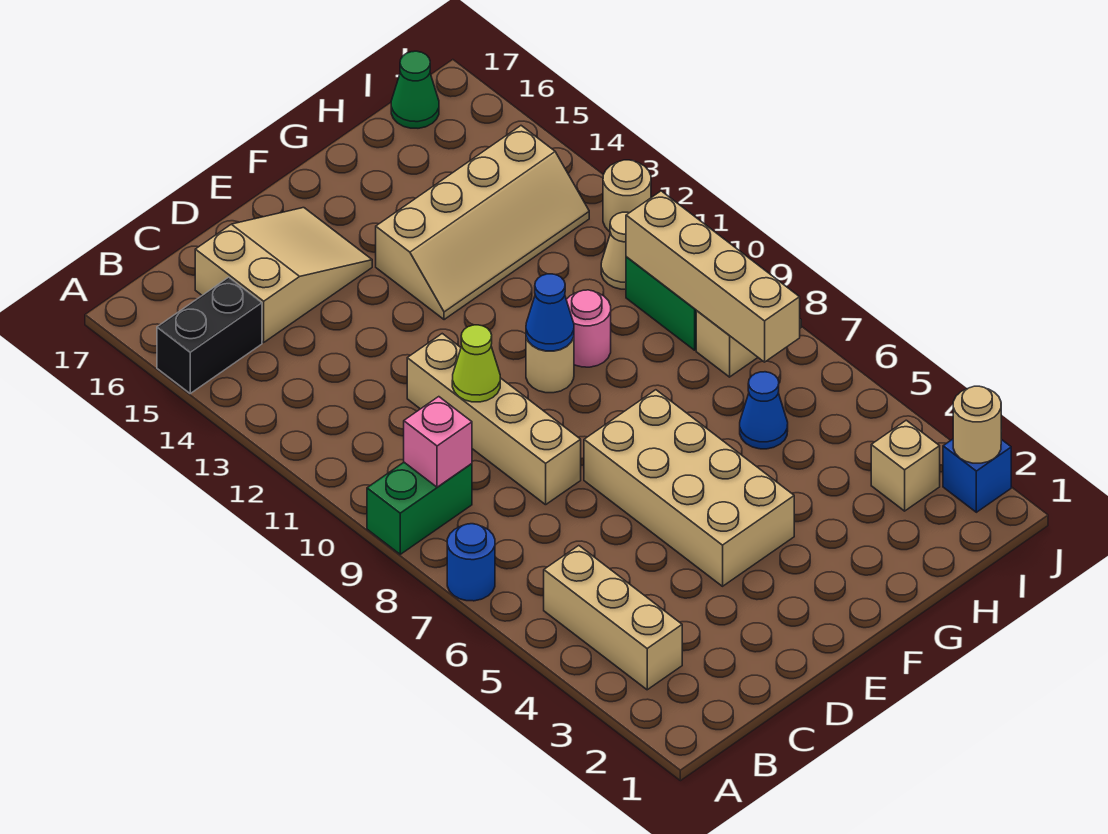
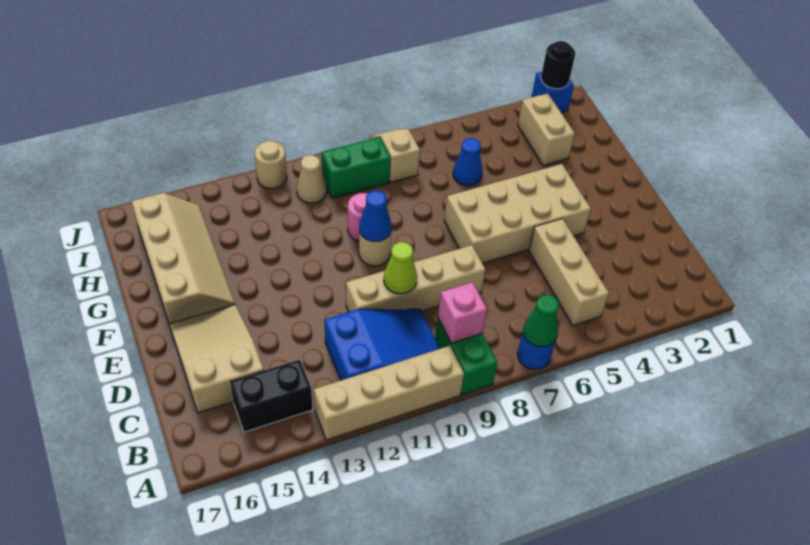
black 1x2 brick [157,277,262,393] -> black 1x2 brick turned to [230,360,313,432]
tan 1x3 brick [544,546,682,690] -> tan 1x3 brick turned to [529,219,609,325]
none -> blue 2x3 slope [324,309,440,380]
tan 2x4 slope [376,126,589,320] -> tan 2x4 slope moved to [131,193,235,324]
tan 1x1 brick [871,420,940,511] -> tan 1x2 brick [518,93,575,166]
tan 1x4 brick [626,191,800,362] -> tan 1x4 brick moved to [314,346,464,440]
green 1x1 cone [391,51,439,128] -> green 1x1 cone moved to [523,295,559,347]
tan 1x1 round brick [953,386,1001,463] -> black 1x1 round brick [541,41,575,89]

